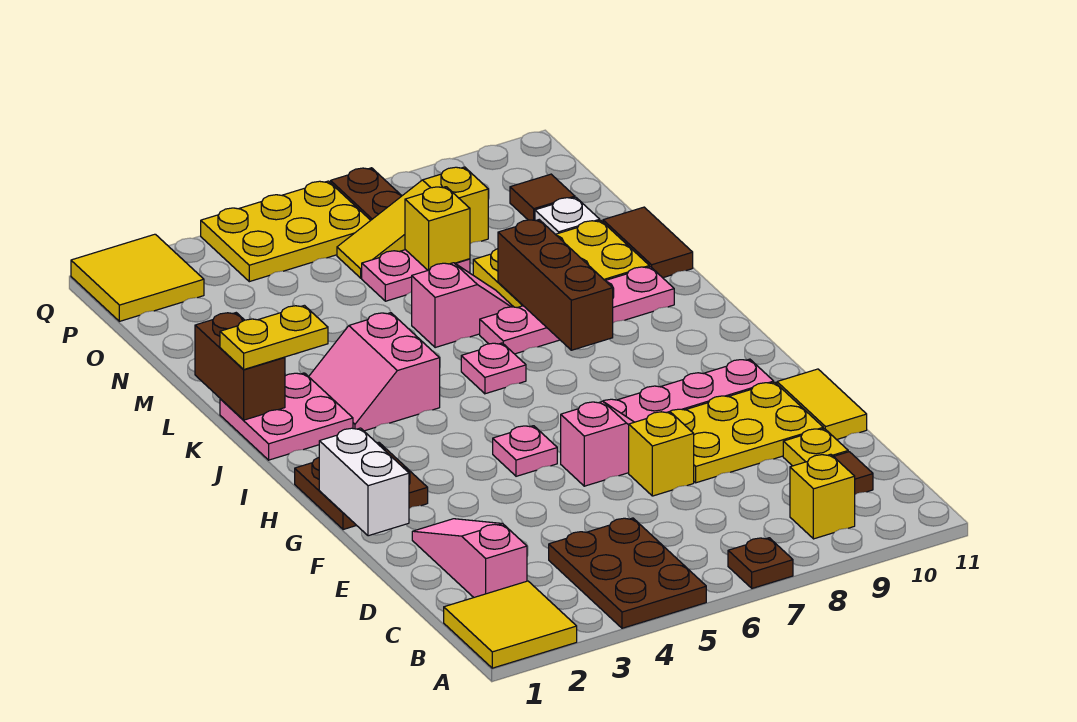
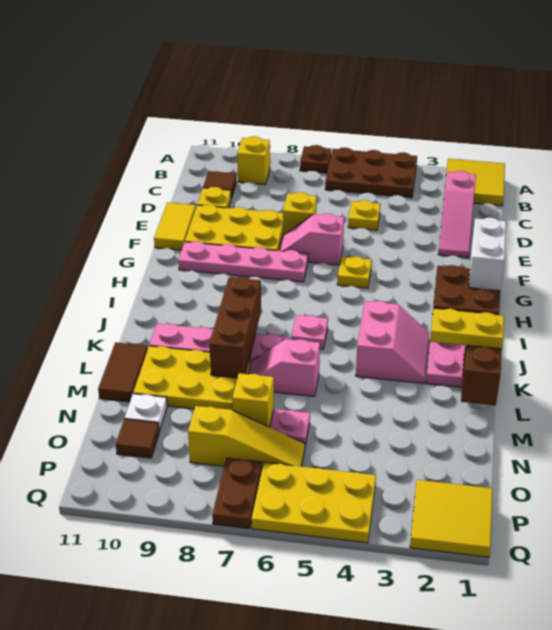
brown 2x3 plate [549,518,706,628] -> brown 2x3 plate turned to [325,148,417,198]
none -> yellow 1x1 plate [348,200,380,230]
pink 1x1 plate [493,426,557,476] -> yellow 1x1 plate [337,256,372,288]

